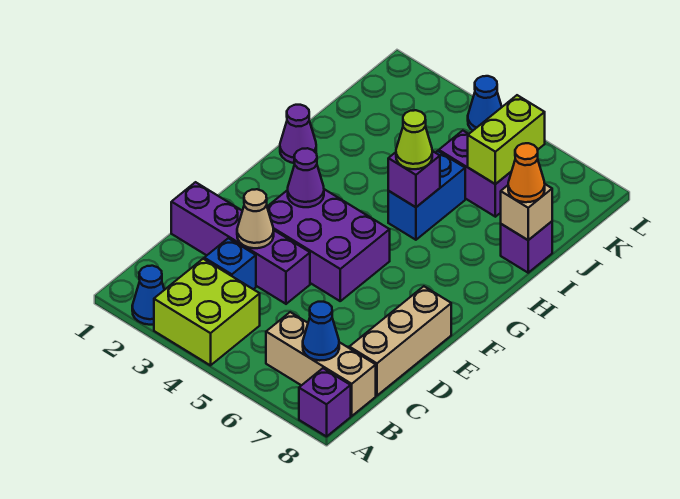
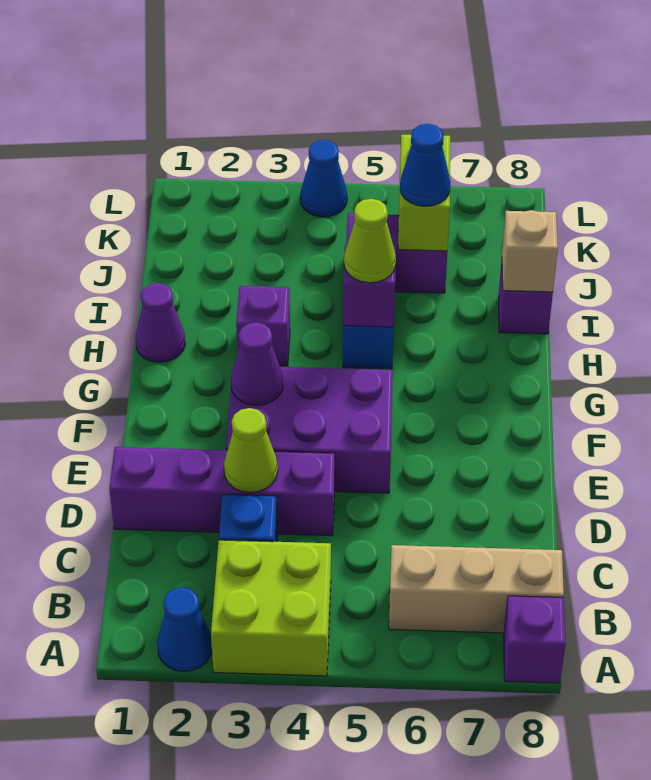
blue 1x1 cone [303,302,339,360] -> blue 1x1 cone moved to [400,124,451,206]
tan 1x3 brick [349,286,451,396] -> none
tan 1x1 cone [237,189,274,248] -> lime 1x1 cone [224,408,278,492]
none -> purple 1x1 brick [236,286,290,366]
orange 1x1 cone [508,143,545,202] -> none

